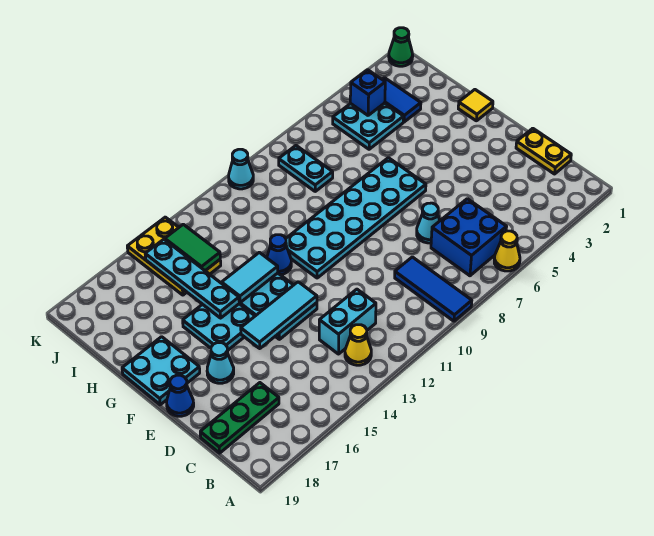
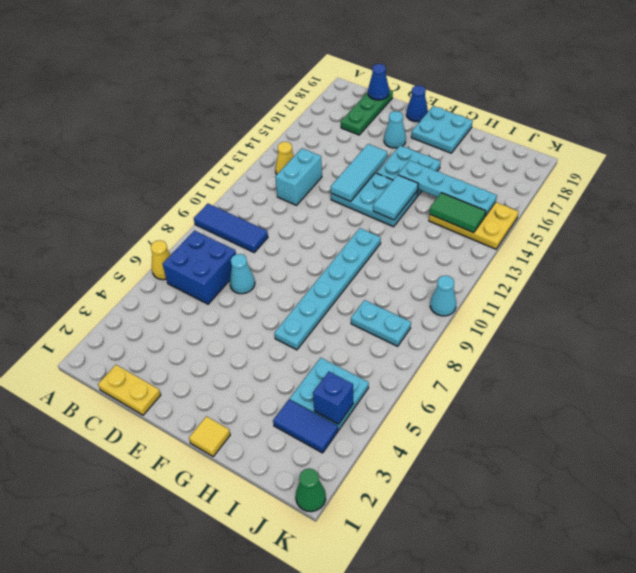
cyan 2x6 plate [286,158,426,278] -> cyan 1x6 plate [275,228,381,350]
blue 1x1 cone [267,235,291,275] -> blue 1x1 cone moved to [368,64,389,100]

